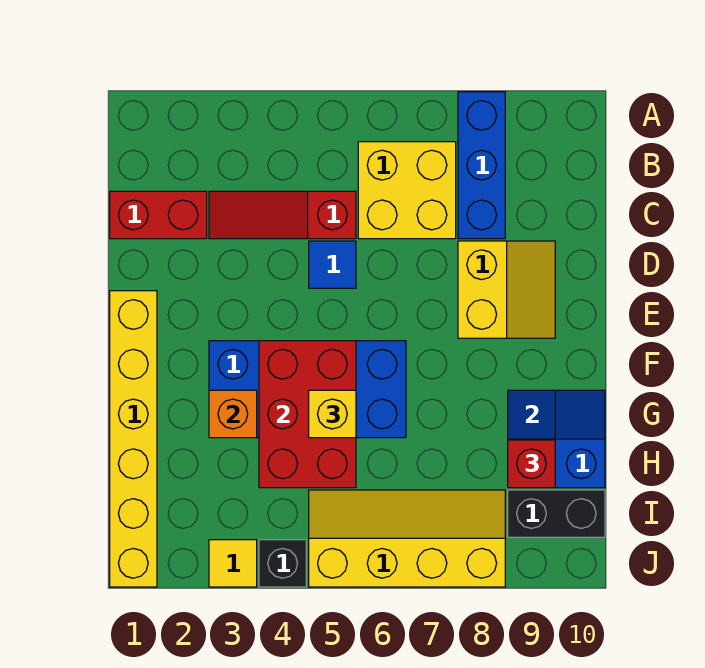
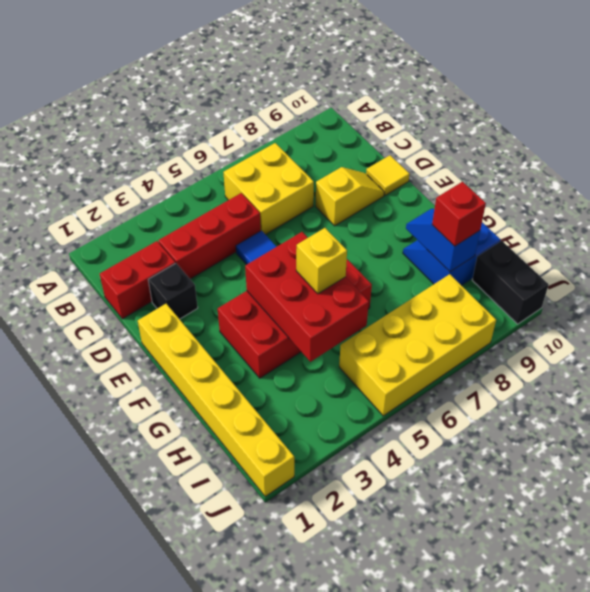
blue 1x3 brick [458,92,505,239] -> none
red 1x3 slope [209,191,356,239] -> red 1x3 brick [159,193,261,279]
yellow 2x2 slope [458,241,555,338] -> yellow 1x2 slope [316,167,384,226]
blue 2x4 brick [209,341,406,438] -> red 2x4 brick [218,259,372,378]
orange 1x1 brick [209,390,257,438] -> none
yellow 2x4 slope [309,490,505,587] -> yellow 2x4 brick [339,274,496,416]
black 1x2 brick [508,490,605,537] -> black 1x2 brick turned to [472,241,549,324]
yellow 1x1 tile [209,540,257,587] -> yellow 1x1 tile moved to [366,155,409,195]
black 1x1 brick [259,540,306,587] -> black 1x1 brick moved to [148,263,198,319]

